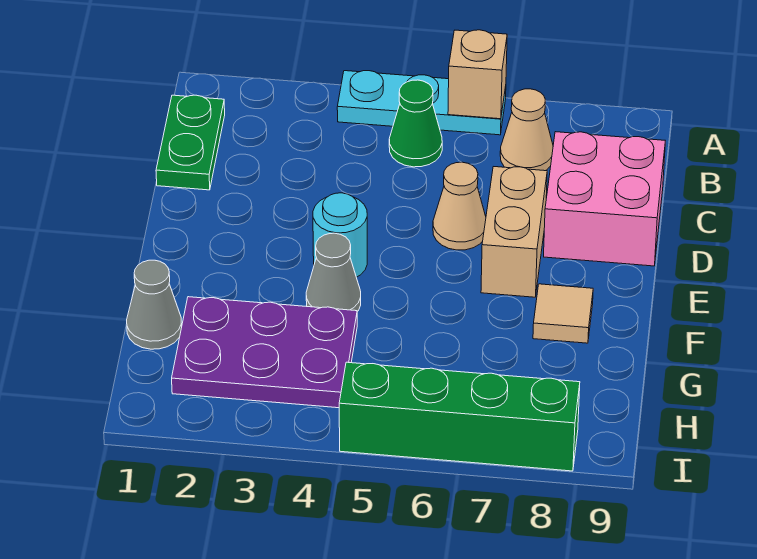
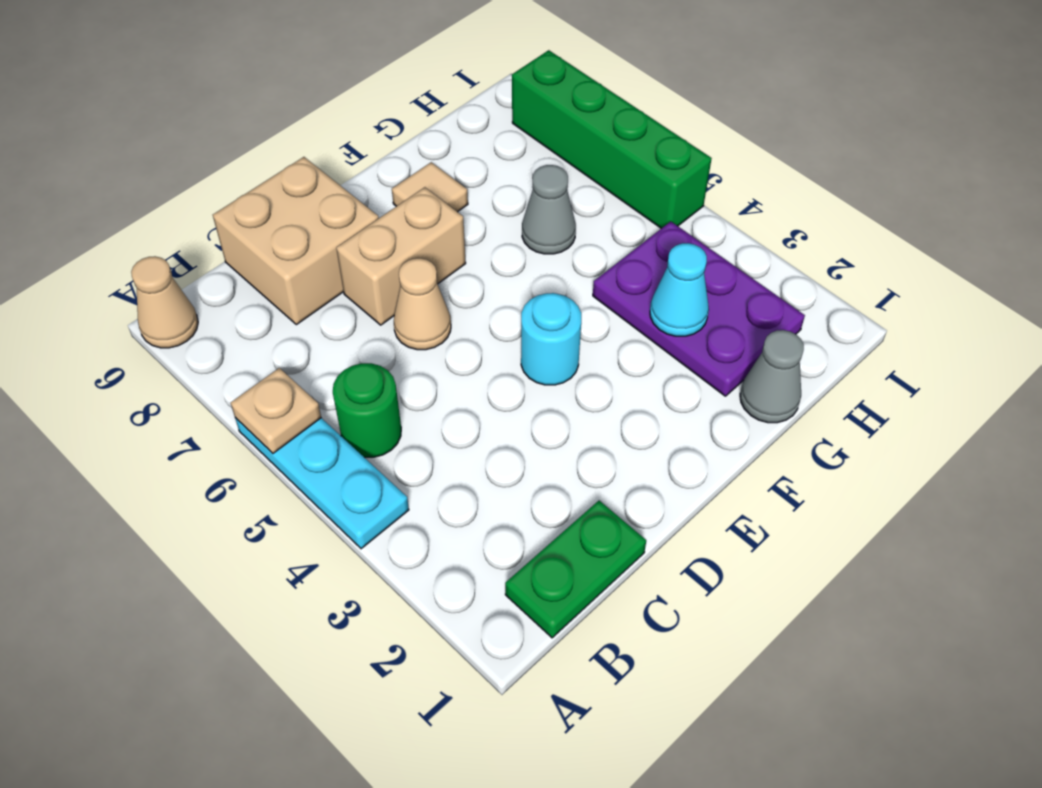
tan 1x1 brick [448,30,507,119] -> tan 1x1 plate [231,368,321,453]
green 1x1 cone [389,80,442,167] -> green 1x1 round brick [333,363,401,457]
tan 1x1 cone [500,89,553,171] -> tan 1x1 cone moved to [131,256,198,348]
pink 2x2 brick [544,132,665,266] -> tan 2x2 brick [213,157,379,325]
grey 1x1 cone [306,233,361,312] -> grey 1x1 cone moved to [522,165,576,254]
none -> cyan 1x1 cone [650,243,709,336]

